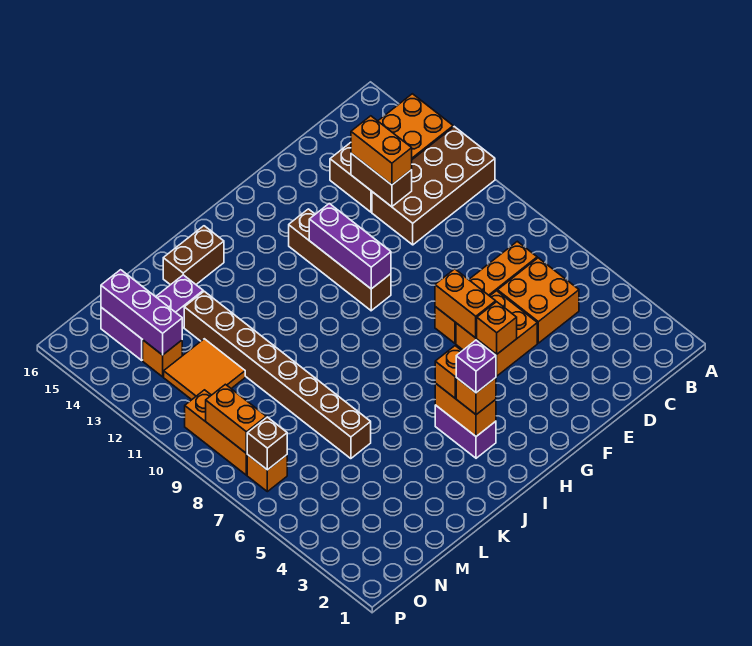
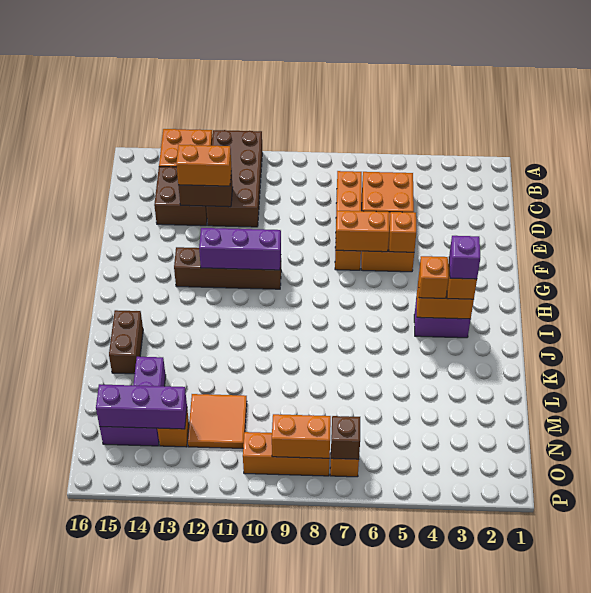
brown 1x8 brick [184,291,371,459] -> none

